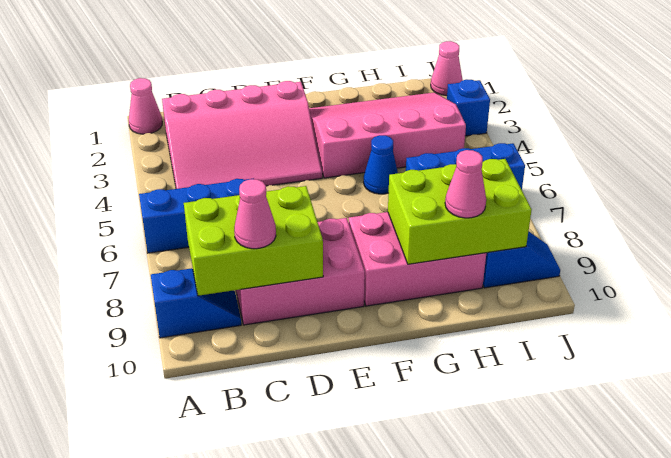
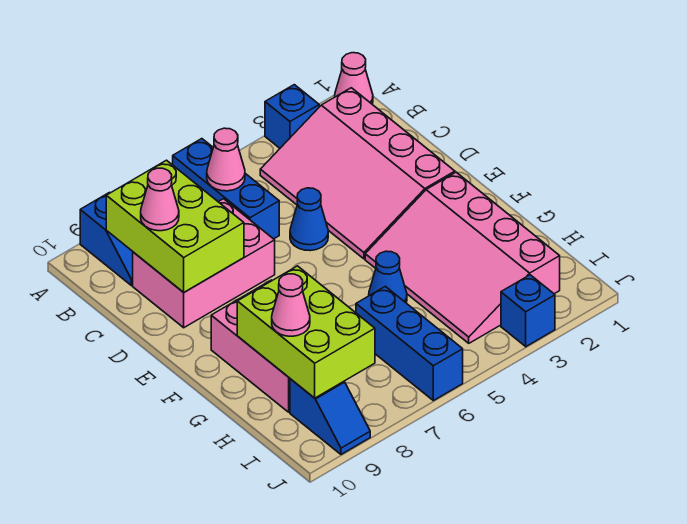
none -> blue 1x1 brick [265,85,319,148]
pink 2x3 brick [236,218,365,325] -> pink 2x3 brick turned to [133,199,275,328]
none -> blue 1x1 cone [290,188,328,251]
pink 3x4 slope [309,92,466,178] -> pink 3x4 slope turned to [365,172,560,343]
pink 1x1 cone [431,41,463,96] -> pink 1x1 cone moved to [207,128,245,191]

